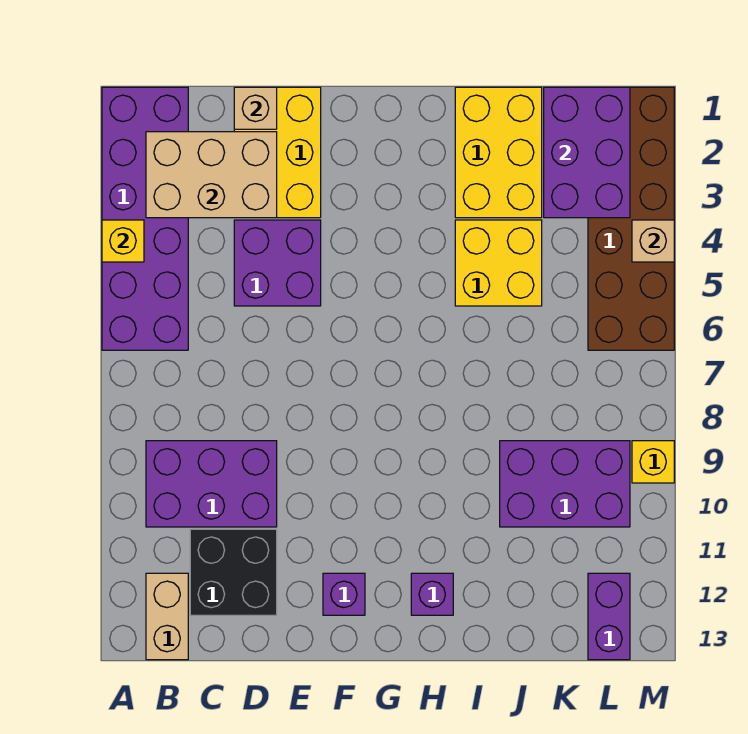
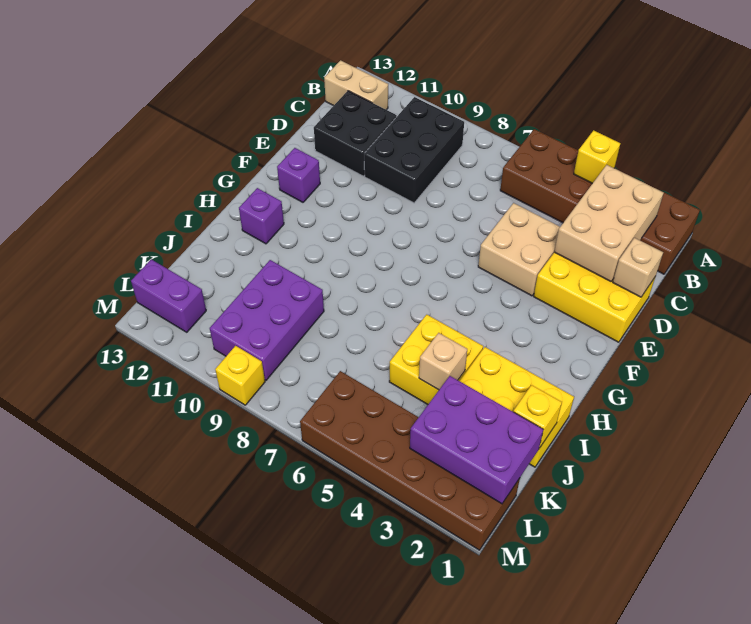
purple 2x6 brick [102,87,188,350] -> brown 2x6 brick [500,129,700,274]
purple 2x3 brick [146,441,277,527] -> black 2x3 brick [364,97,464,203]
purple 2x2 brick [234,220,321,306] -> tan 2x2 brick [478,203,560,296]
none -> yellow 1x1 brick [513,385,562,448]
tan 1x1 brick [632,220,674,262] -> tan 1x1 brick moved to [419,333,467,390]

